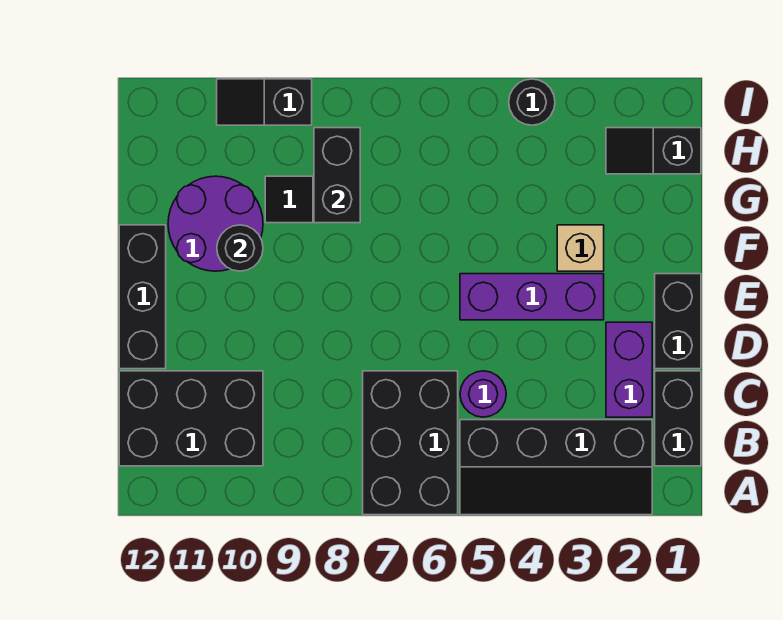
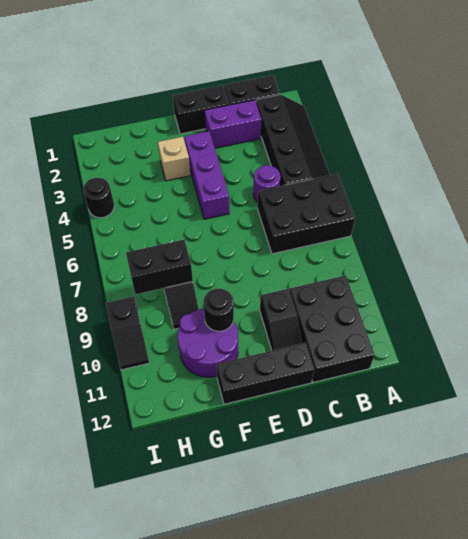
black 1x2 slope [606,128,701,174] -> black 1x2 slope moved to [260,289,302,351]

